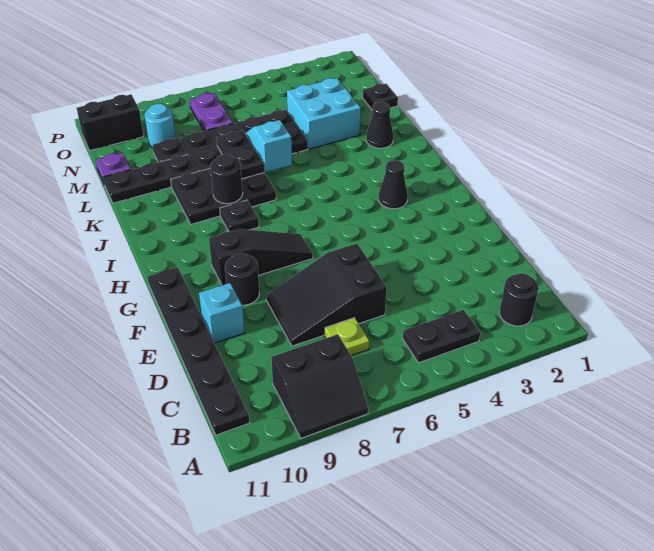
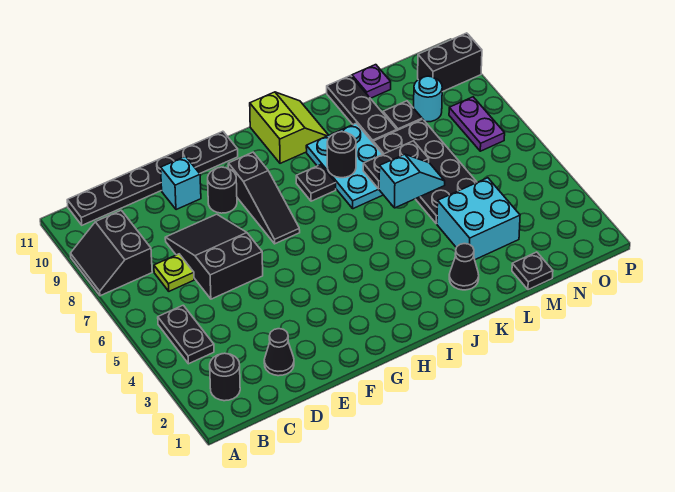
black 1x1 cone [379,160,408,209] -> black 1x1 cone moved to [264,329,294,376]
none -> lime 2x2 slope [250,92,328,163]
black 2x3 plate [170,168,276,224] -> cyan 2x3 plate [306,123,383,209]
purple 1x2 plate [190,93,233,131] -> purple 1x2 plate turned to [449,97,505,151]
black 1x2 brick [77,94,144,151] -> black 1x2 brick turned to [418,33,482,92]

